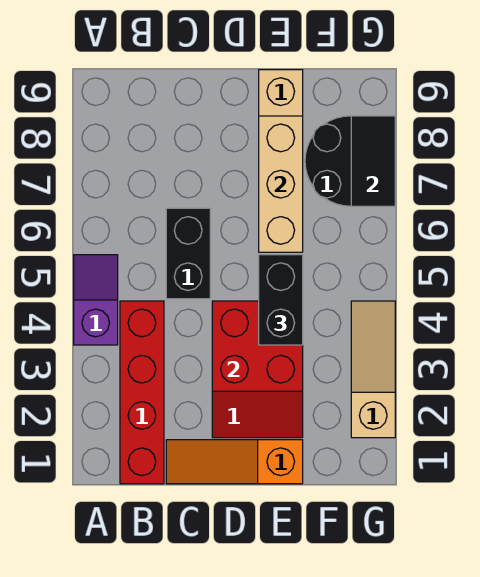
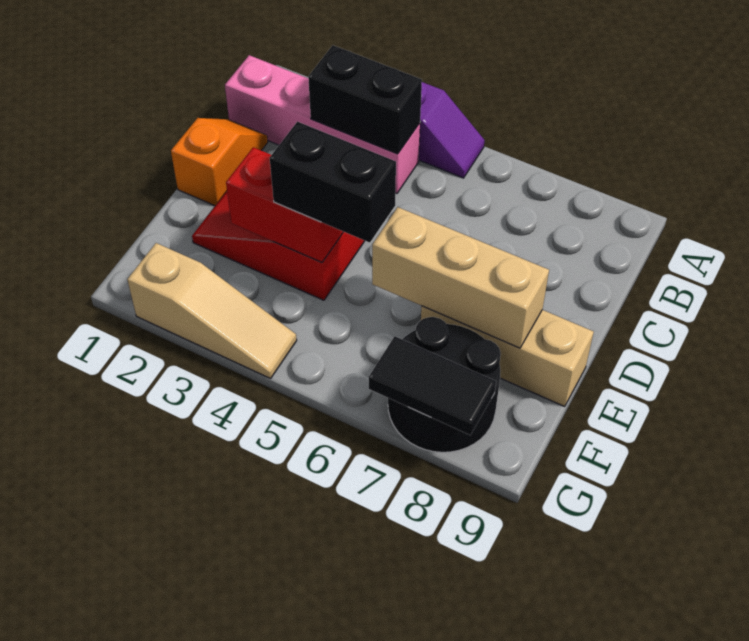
red 1x4 brick [120,301,164,484] -> pink 1x4 brick [225,55,420,194]
orange 1x3 slope [166,440,303,484] -> orange 1x2 slope [171,118,268,206]
black 1x2 brick [166,208,210,299] -> black 1x2 brick moved to [308,45,422,154]
red 2x2 brick [212,301,303,391] -> red 1x2 brick [226,147,343,262]

